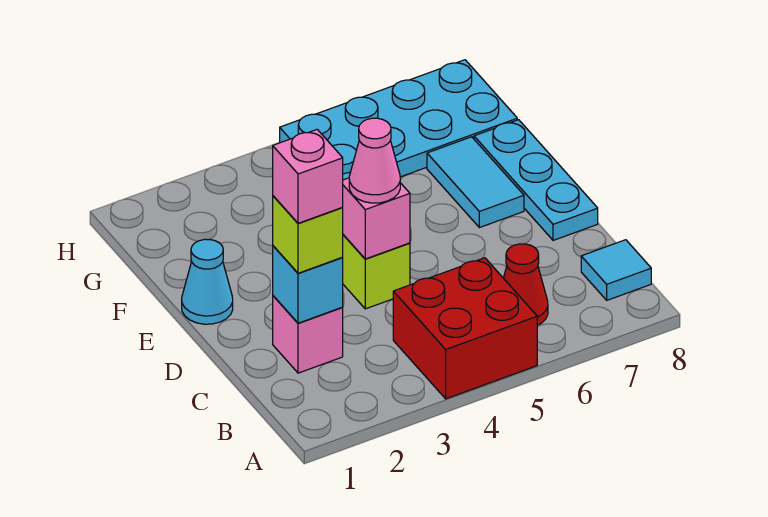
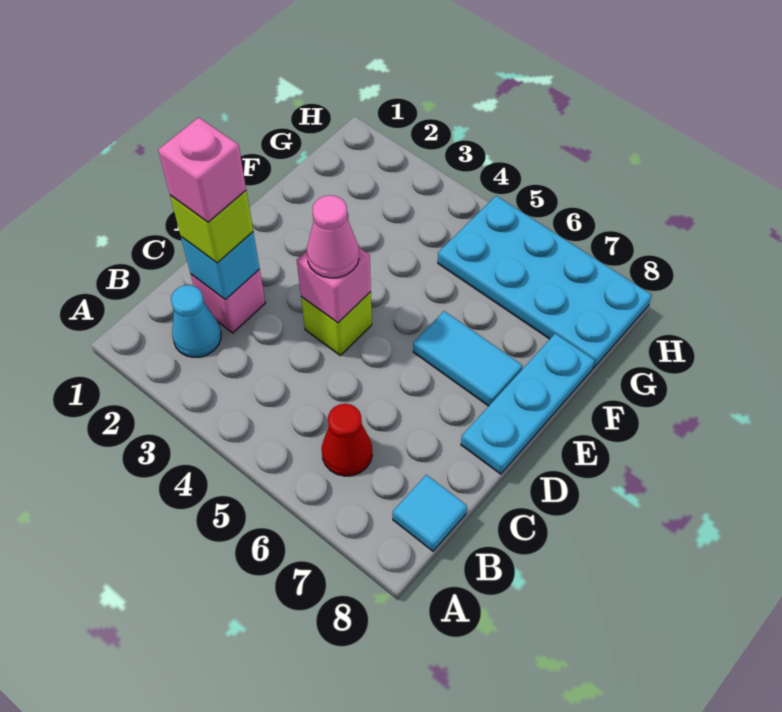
red 2x2 brick [393,258,537,399] -> none
cyan 1x1 cone [182,239,233,324] -> cyan 1x1 cone moved to [171,285,221,357]
cyan 1x2 tile [427,137,524,228] -> cyan 1x2 tile turned to [413,311,523,406]

